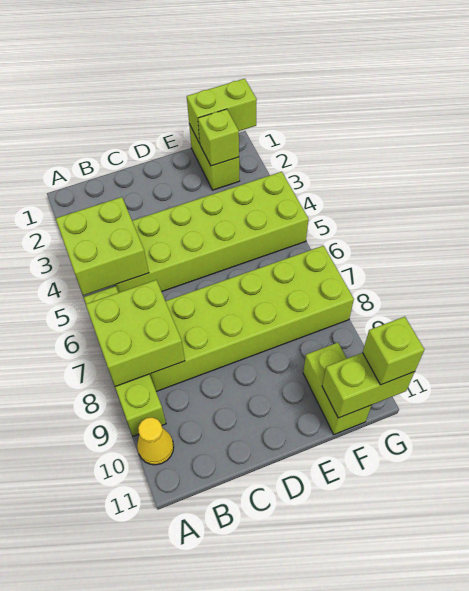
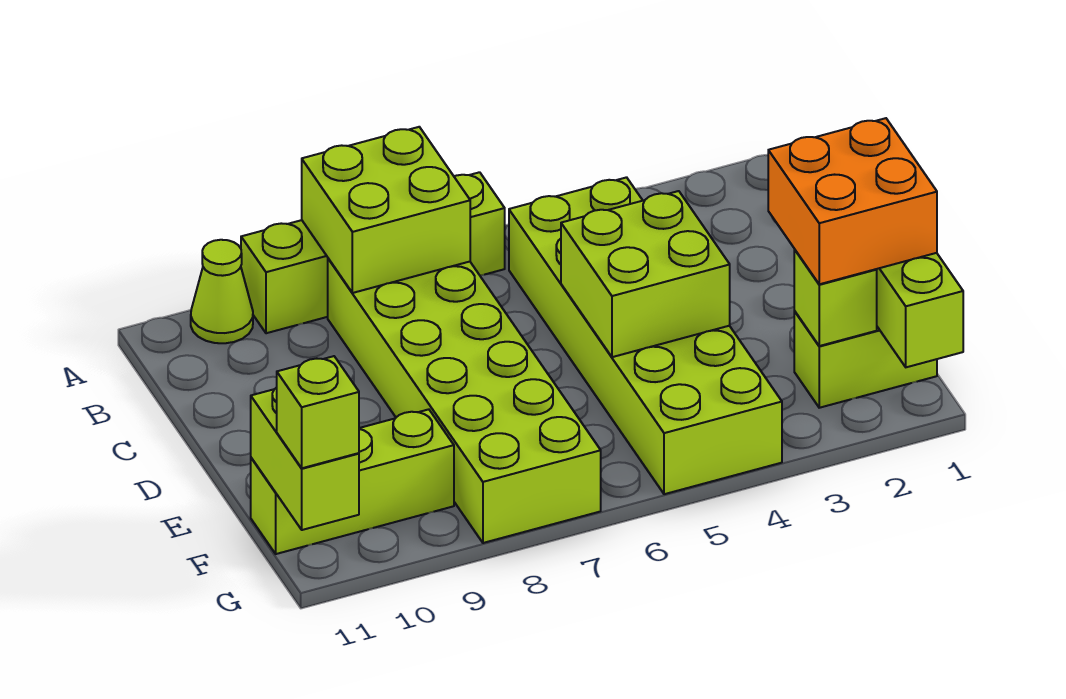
lime 2x2 brick [56,197,149,295] -> lime 2x2 brick moved to [561,191,730,357]
yellow 1x1 cone [137,417,174,465] -> lime 1x1 cone [191,240,253,343]
none -> orange 2x2 brick [768,118,937,284]
lime 1x2 brick [303,343,371,434] -> lime 1x3 brick [251,409,454,554]

